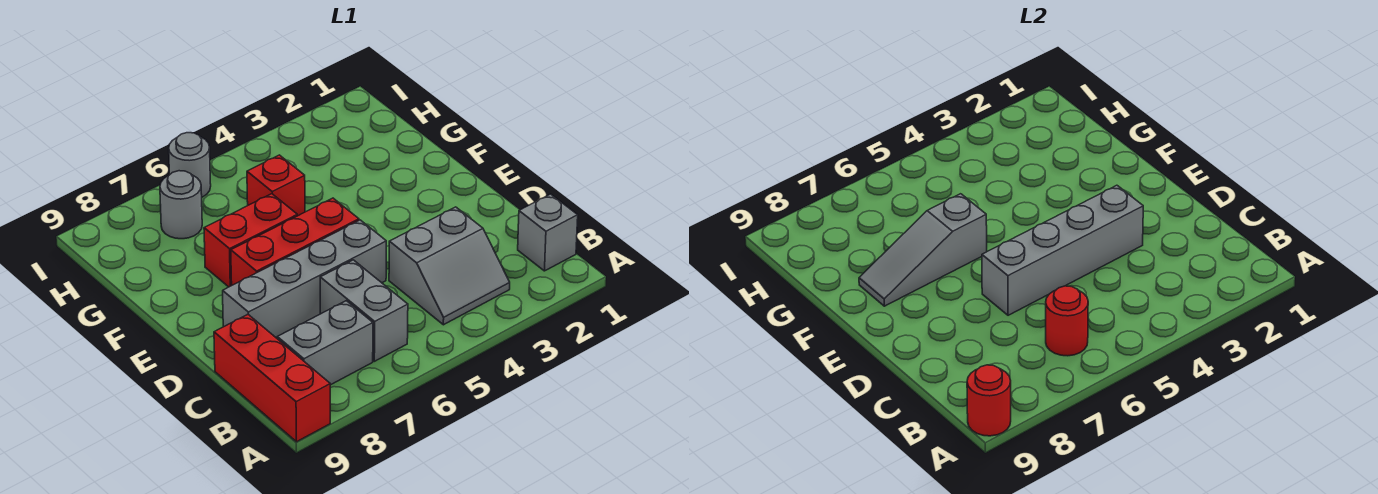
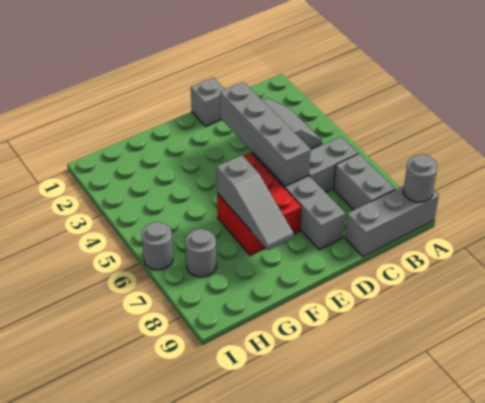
red 1x3 brick [214,314,330,442] -> grey 1x3 brick [345,186,439,257]
red 1x1 round brick [967,365,1011,436] -> grey 1x1 round brick [403,154,437,202]
grey 1x1 brick [518,194,578,271] -> grey 1x1 brick moved to [191,77,225,126]
red 1x1 round brick [1046,286,1088,356] -> none
red 1x1 brick [247,155,305,216] -> none

